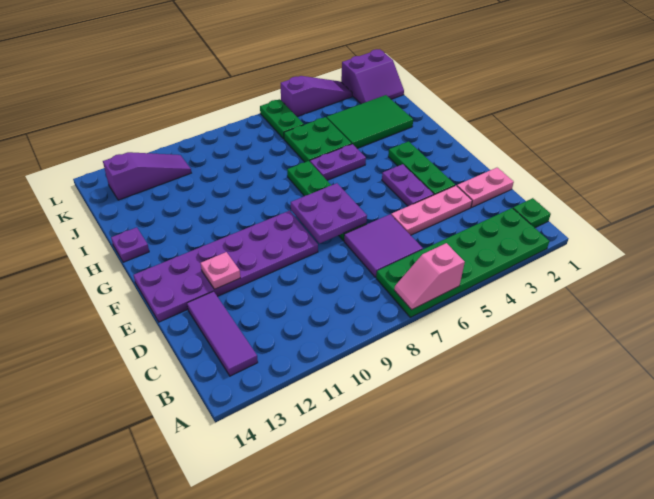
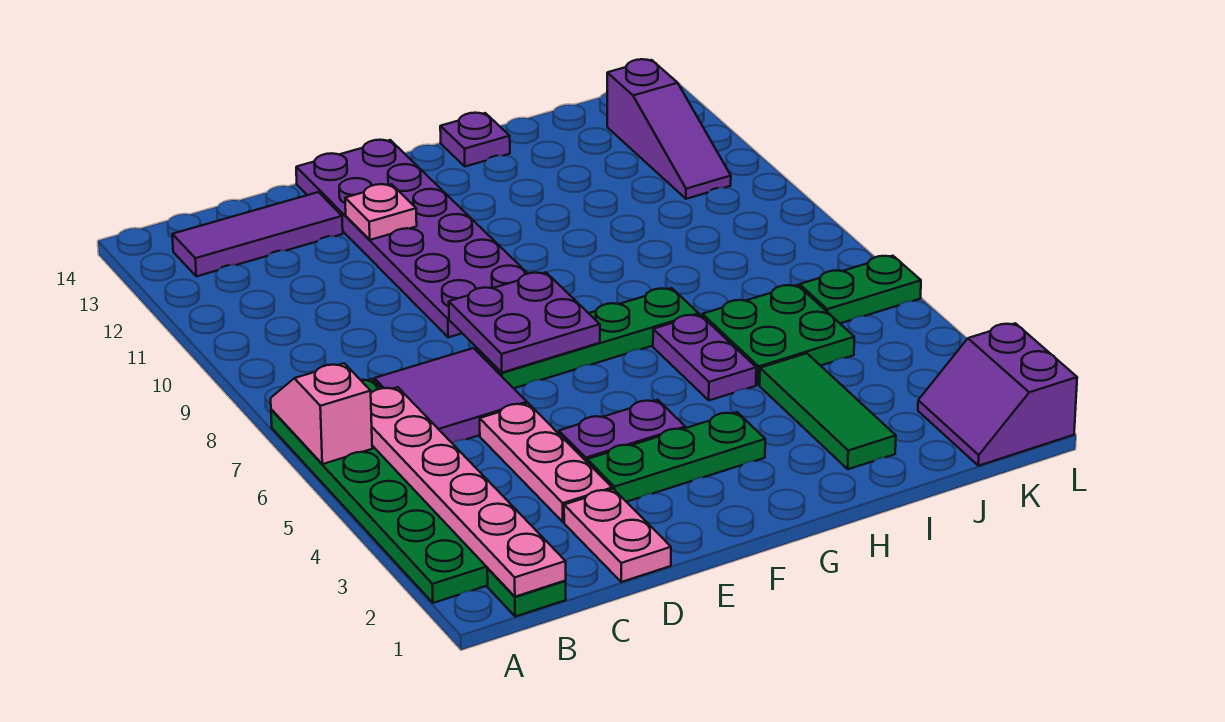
none -> pink 1x6 plate [371,387,566,597]
green 2x3 tile [327,95,413,148] -> green 1x3 tile [760,353,896,469]
purple 1x3 slope [281,76,352,117] -> none

